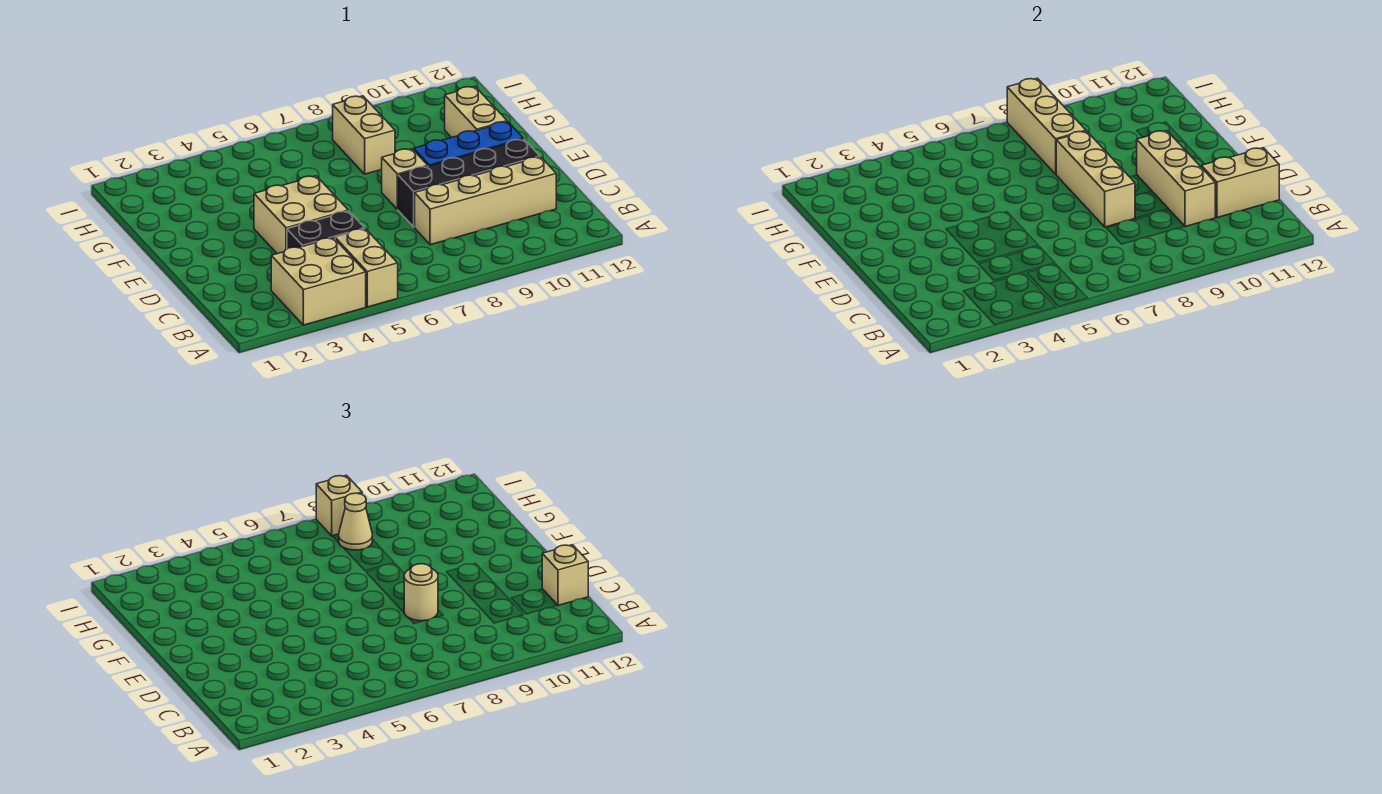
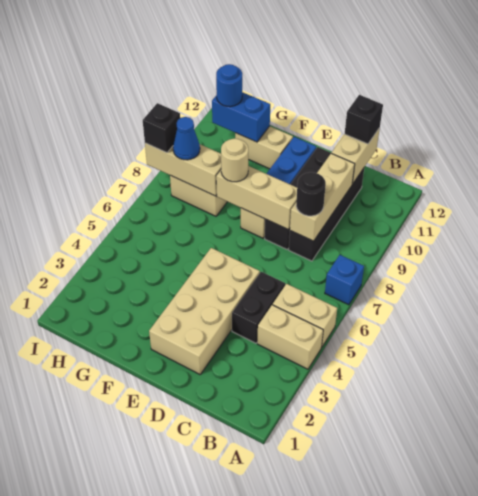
tan 2x2 brick [271,238,366,325] -> tan 1x2 brick [257,305,323,369]
none -> blue 1x1 brick [325,255,364,305]
tan 1x4 brick [415,157,556,245] -> black 1x4 brick [289,168,364,261]
none -> black 1x1 round brick [296,172,326,216]
tan 1x3 brick [1137,131,1216,227] -> tan 1x3 brick turned to [290,153,355,241]
tan 1x1 brick [542,545,588,605] -> black 1x1 brick [345,95,383,144]
tan 2x2 brick [254,176,348,254] -> tan 2x4 brick [149,248,260,374]
tan 1x1 round brick [404,564,438,621] -> tan 1x1 round brick moved to [221,139,248,182]
none -> blue 1x2 brick [212,92,270,142]
tan 1x1 cone [339,493,372,550] -> blue 1x1 cone [173,117,200,160]
none -> blue 1x1 round brick [216,64,242,107]
tan 1x1 brick [316,475,362,536] -> black 1x1 brick [143,103,180,153]

